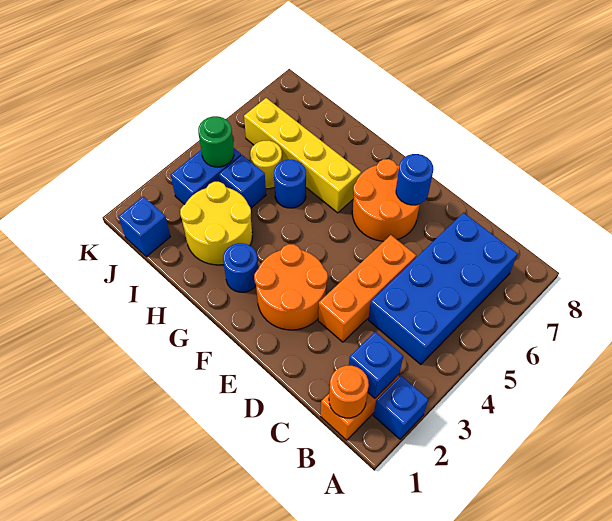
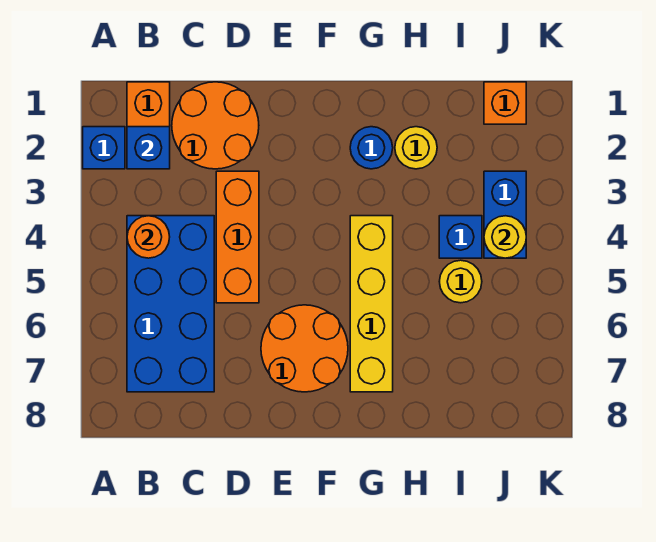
orange 1x1 round brick [329,366,369,418] -> orange 1x1 round brick moved to [127,216,170,258]
orange 2x2 round brick [254,244,328,330] -> orange 2x2 round brick moved to [172,82,259,169]
blue 1x1 round brick [396,154,433,205] -> none
yellow 1x4 brick [244,98,361,213] -> yellow 1x4 brick turned to [350,216,393,392]
yellow 2x2 round brick [180,182,252,265] -> yellow 1x1 round brick [395,127,437,169]
blue 1x1 round brick [274,160,306,208] -> none
blue 1x1 brick [118,196,171,257] -> orange 1x1 brick [484,82,526,124]
green 1x1 round brick [198,116,234,167] -> yellow 1x1 round brick [484,216,526,258]

